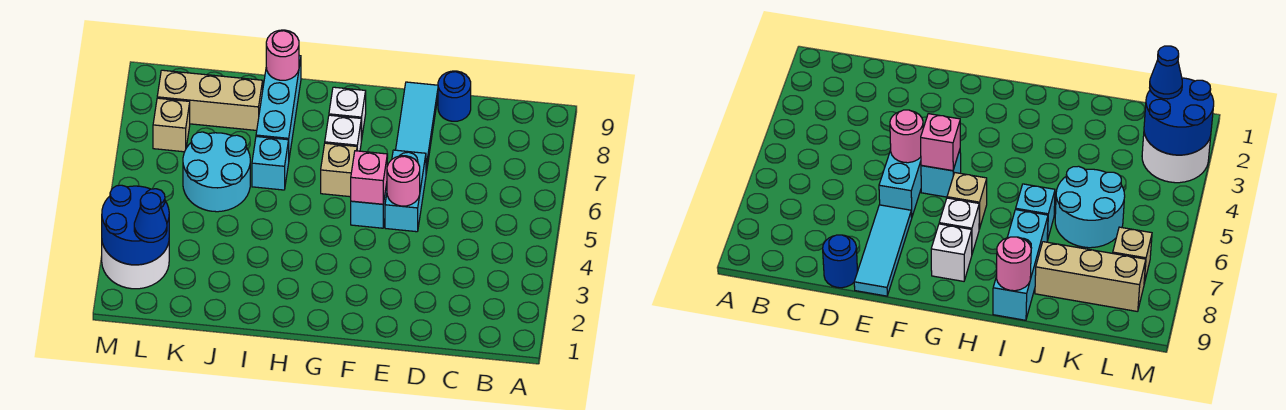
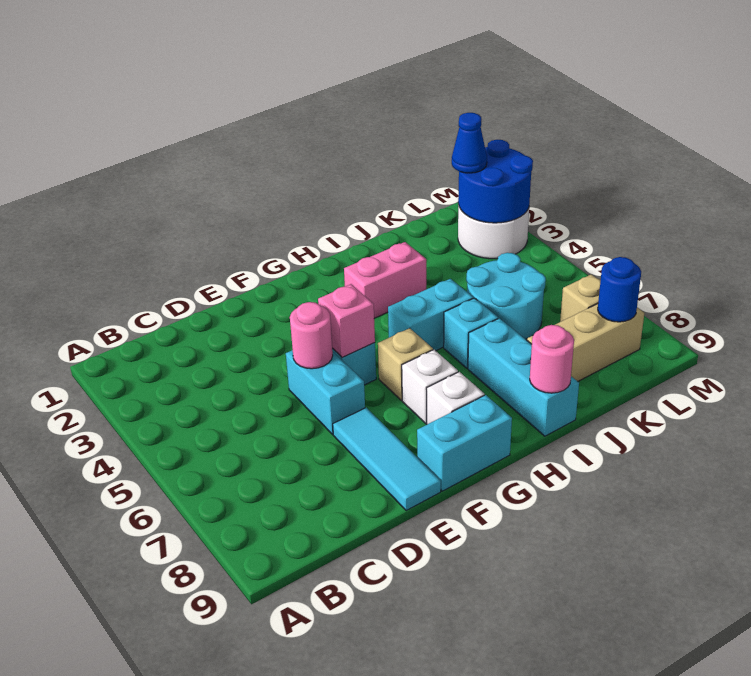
blue 1x1 round brick [438,71,471,121] -> blue 1x1 round brick moved to [598,257,641,322]
none -> cyan 1x2 brick [417,395,512,491]
none -> pink 1x2 brick [344,242,426,318]
none -> cyan 1x2 brick [388,279,473,351]

